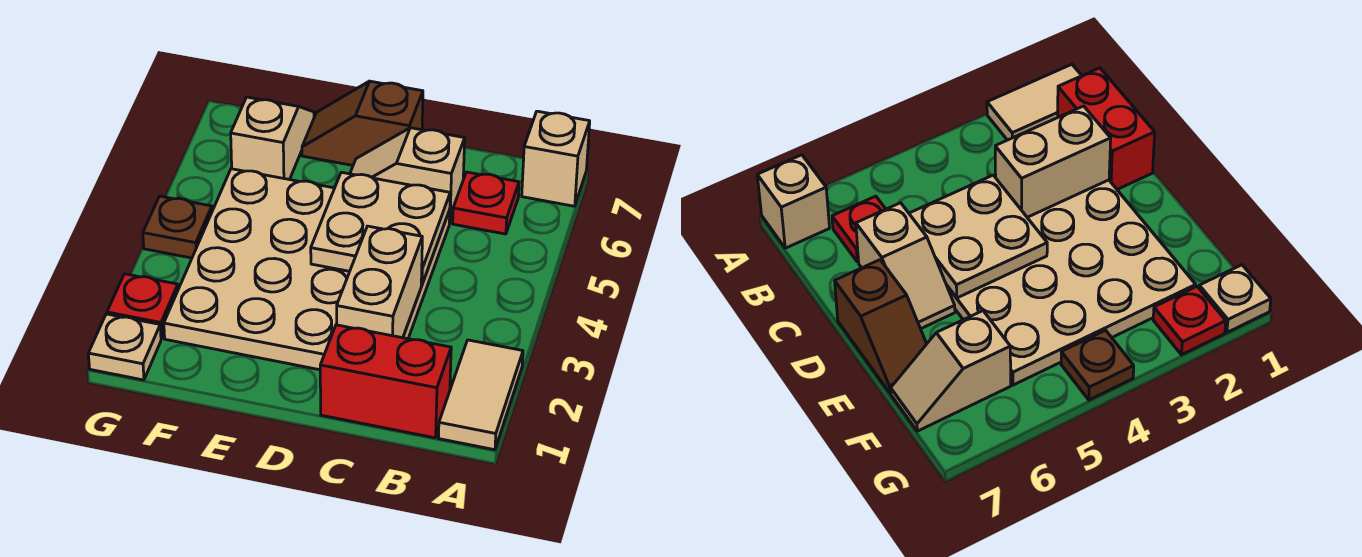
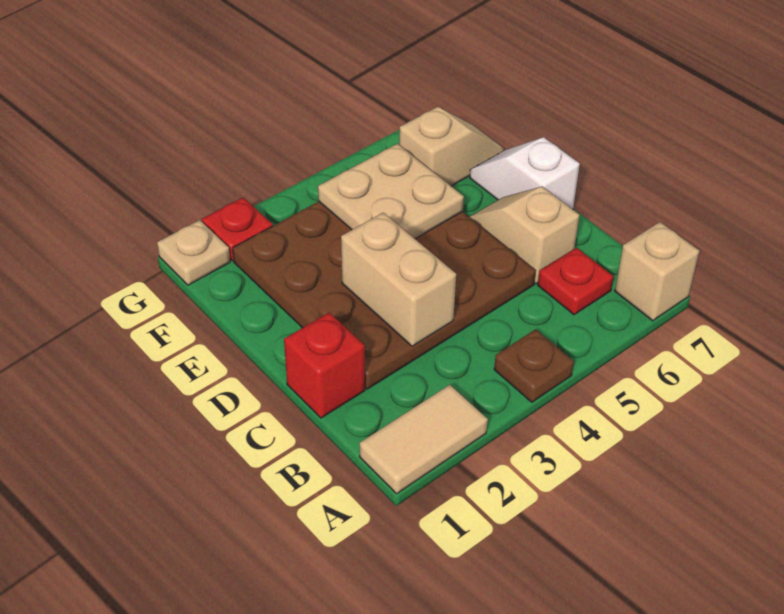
red 1x2 brick [320,325,451,438] -> red 1x1 brick [284,312,365,418]
tan 4x4 plate [164,169,450,370] -> brown 4x4 plate [233,201,536,389]
tan 1x2 brick [337,226,422,338] -> tan 1x2 brick turned to [341,213,456,346]
tan 2x2 plate [311,172,450,285] -> tan 2x2 plate moved to [318,144,464,239]
brown 1x2 slope [302,81,423,165] -> white 1x2 slope [470,137,580,209]
brown 1x1 plate [143,196,212,258] -> brown 1x1 plate moved to [494,329,574,402]

